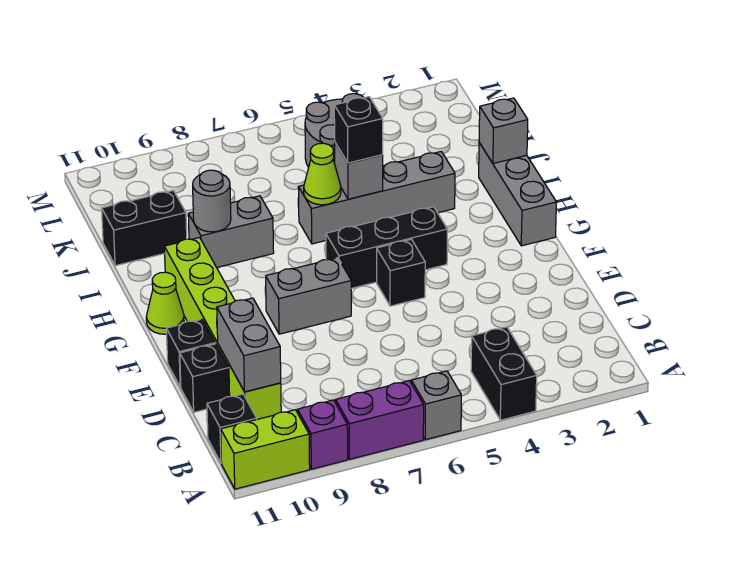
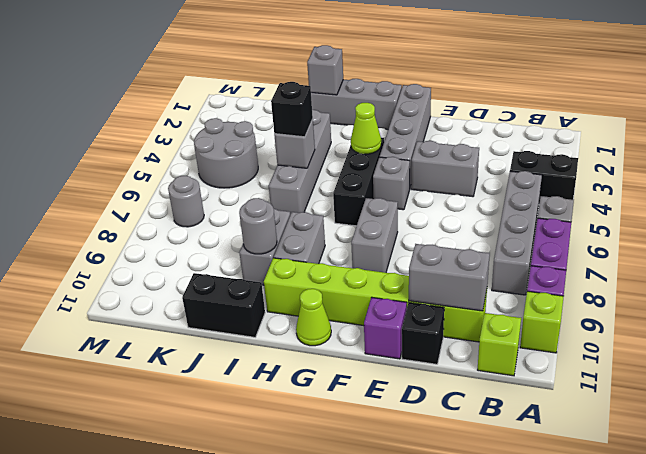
lime 1x2 brick [221,410,310,489] -> lime 1x1 brick [520,291,564,353]
none -> grey 1x4 brick [492,171,542,295]
black 1x1 brick [207,394,257,463] -> lime 1x1 brick [478,313,521,376]
none -> grey 1x2 brick [411,141,479,197]
black 1x1 brick [166,319,215,387] -> purple 1x1 brick [364,298,407,359]
none -> grey 1x4 brick [380,84,431,187]
black 1x1 brick [377,239,425,306] -> grey 1x1 brick [373,157,410,210]
none -> grey 1x2 brick [274,212,325,264]
lime 1x1 cone [304,143,341,205] -> lime 1x1 cone moved to [351,103,381,154]
black 1x2 brick [102,190,187,266] -> black 1x2 brick turned to [182,273,265,337]
none -> grey 1x1 round brick [168,176,204,227]

